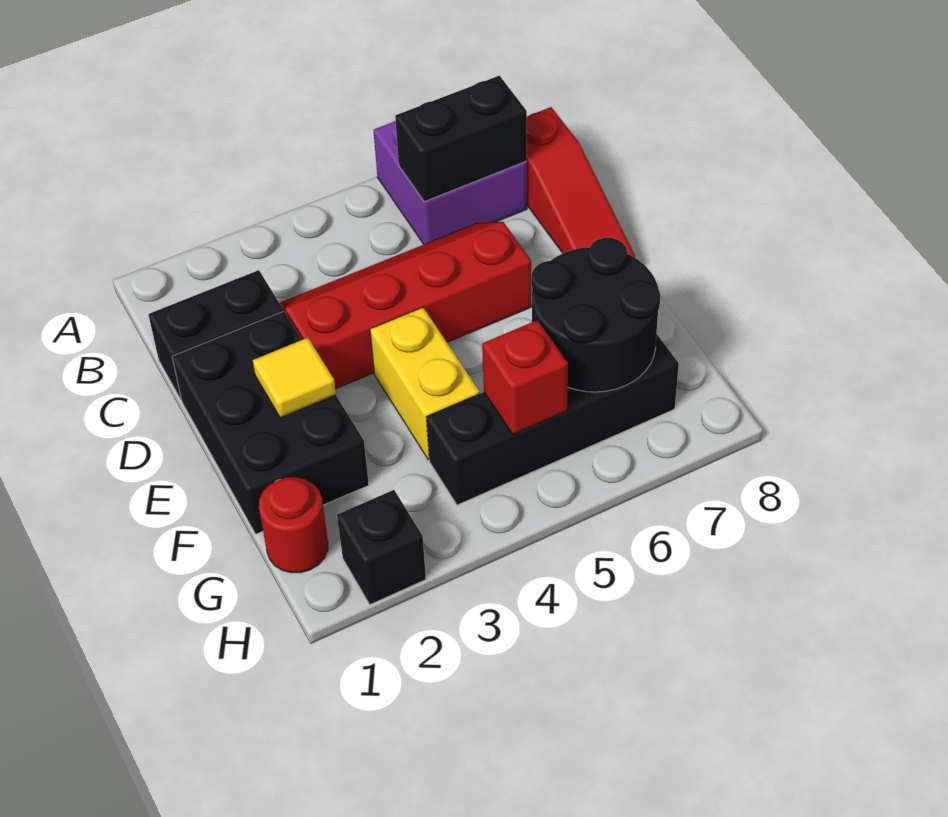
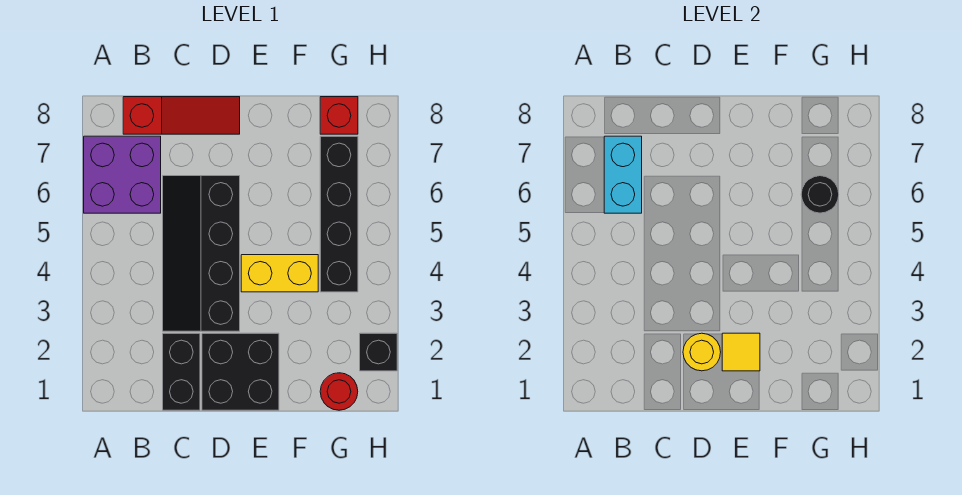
black 1x2 brick [395,76,527,202] -> cyan 1x2 brick [604,136,642,213]
red 2x4 slope [280,222,531,389] -> black 2x4 slope [163,176,240,331]
black 2x3 brick [172,311,369,534] -> black 2x2 brick [202,333,279,410]
none -> yellow 1x1 round brick [683,333,721,371]
black 2x2 round brick [532,238,660,392] -> black 1x1 round brick [801,176,839,213]
red 1x1 brick [482,320,568,434] -> red 1x1 brick moved to [320,97,358,134]

